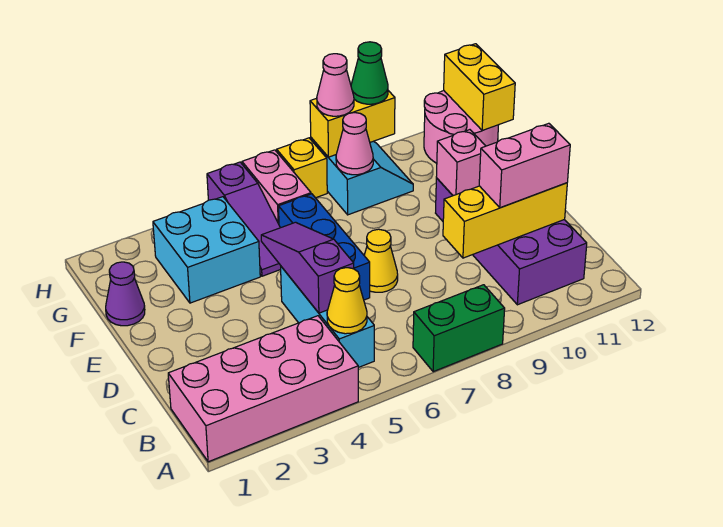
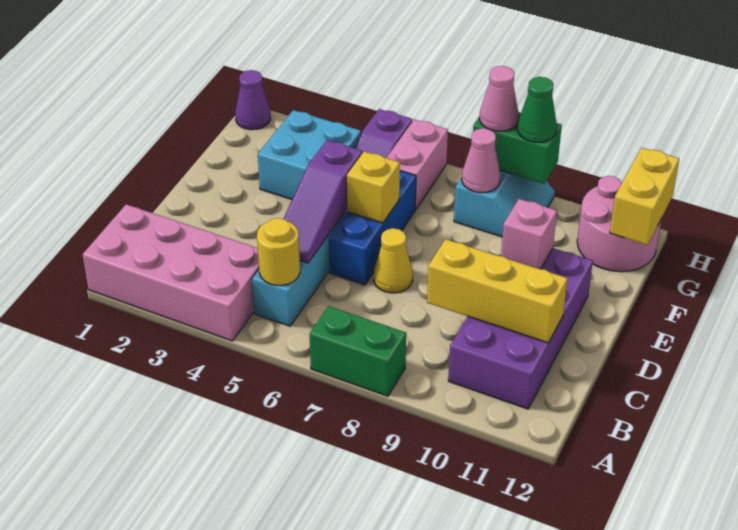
yellow 1x1 cone [327,268,367,334] -> yellow 1x1 round brick [257,218,300,285]
purple 1x3 slope [261,222,354,313] -> purple 1x3 slope turned to [284,140,362,263]
pink 1x2 brick [479,123,570,208] -> none
purple 1x1 cone [106,262,145,326] -> purple 1x1 cone moved to [235,70,271,130]
yellow 1x1 brick [277,138,327,198] -> yellow 1x1 brick moved to [347,151,400,223]
yellow 1x2 brick [310,91,395,157] -> green 1x2 brick [473,112,562,184]

